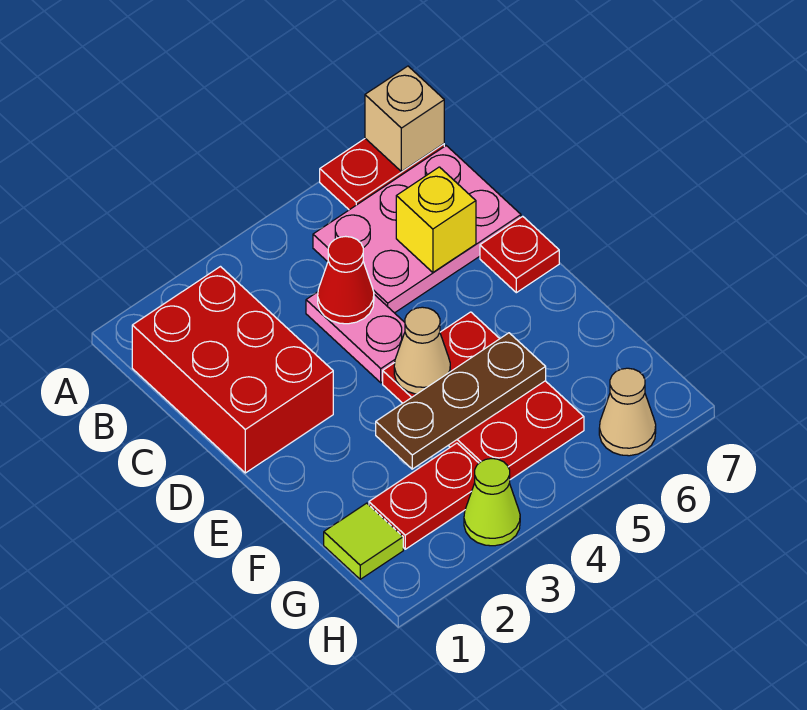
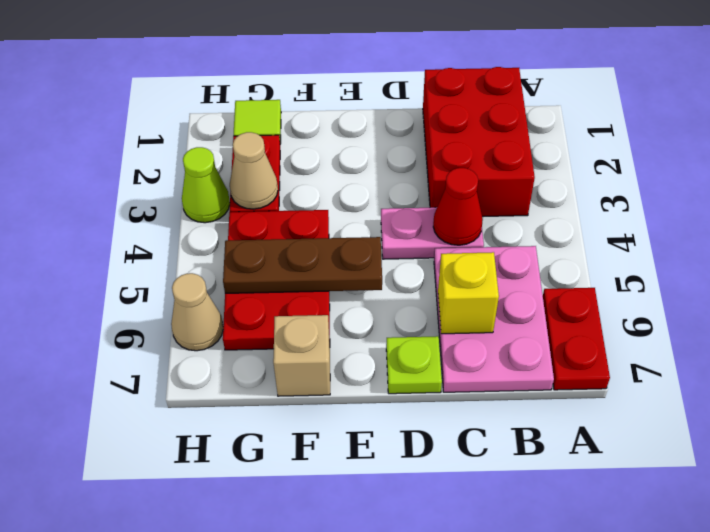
tan 1x1 brick [365,66,444,172] -> tan 1x1 brick moved to [273,315,330,396]
red 2x3 brick [132,267,333,473] -> red 2x3 brick turned to [423,67,535,217]
red 1x1 plate [480,216,559,293] -> lime 1x1 plate [386,336,442,394]
red 2x3 plate [383,312,584,480] -> red 2x3 plate turned to [223,210,330,350]
tan 1x1 cone [394,307,450,394] -> tan 1x1 cone moved to [230,132,278,209]
brown 1x3 plate [376,333,546,469] -> brown 1x3 plate turned to [223,237,382,293]

